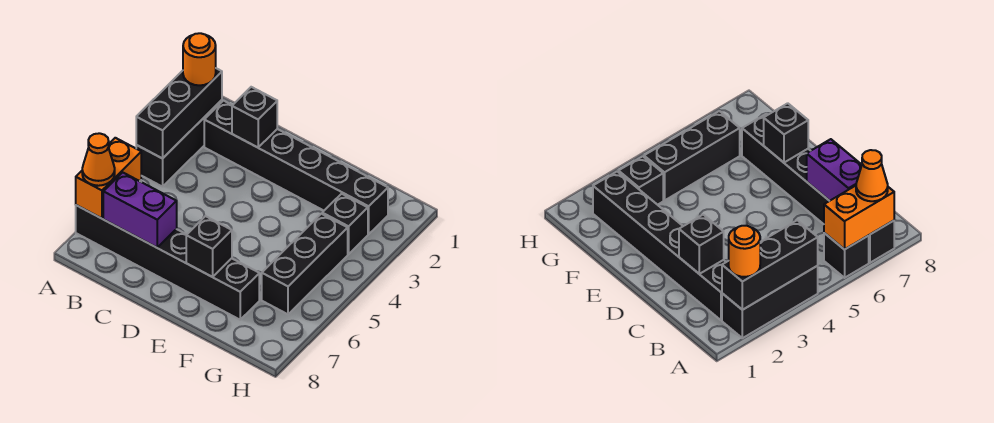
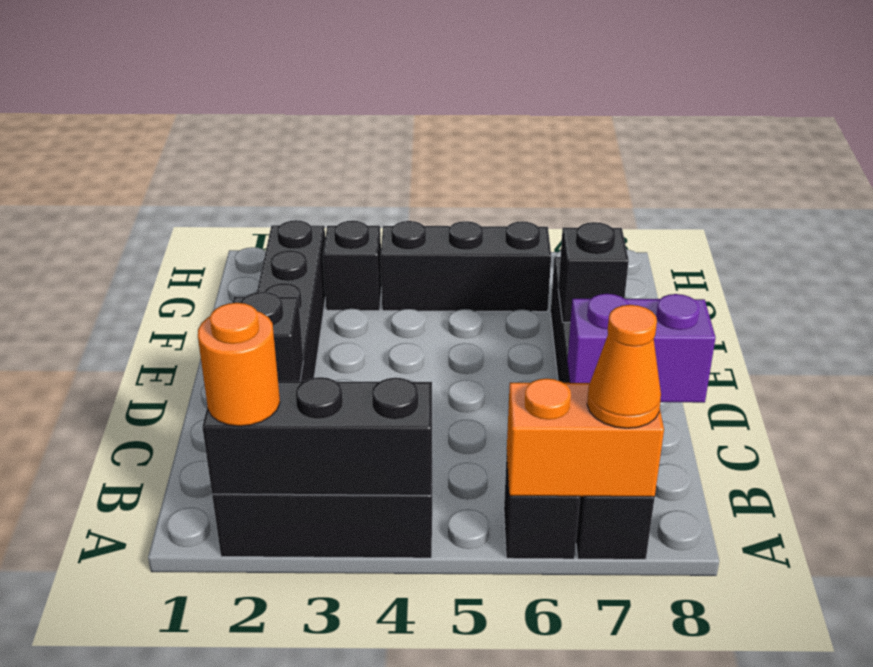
purple 1x2 brick [103,172,177,248] -> purple 1x2 brick turned to [567,294,716,403]

